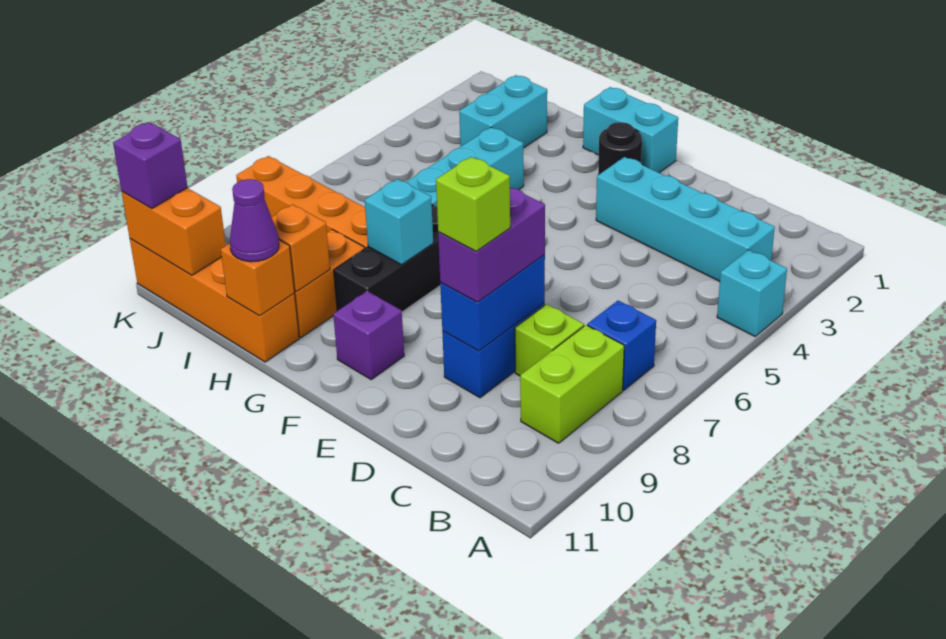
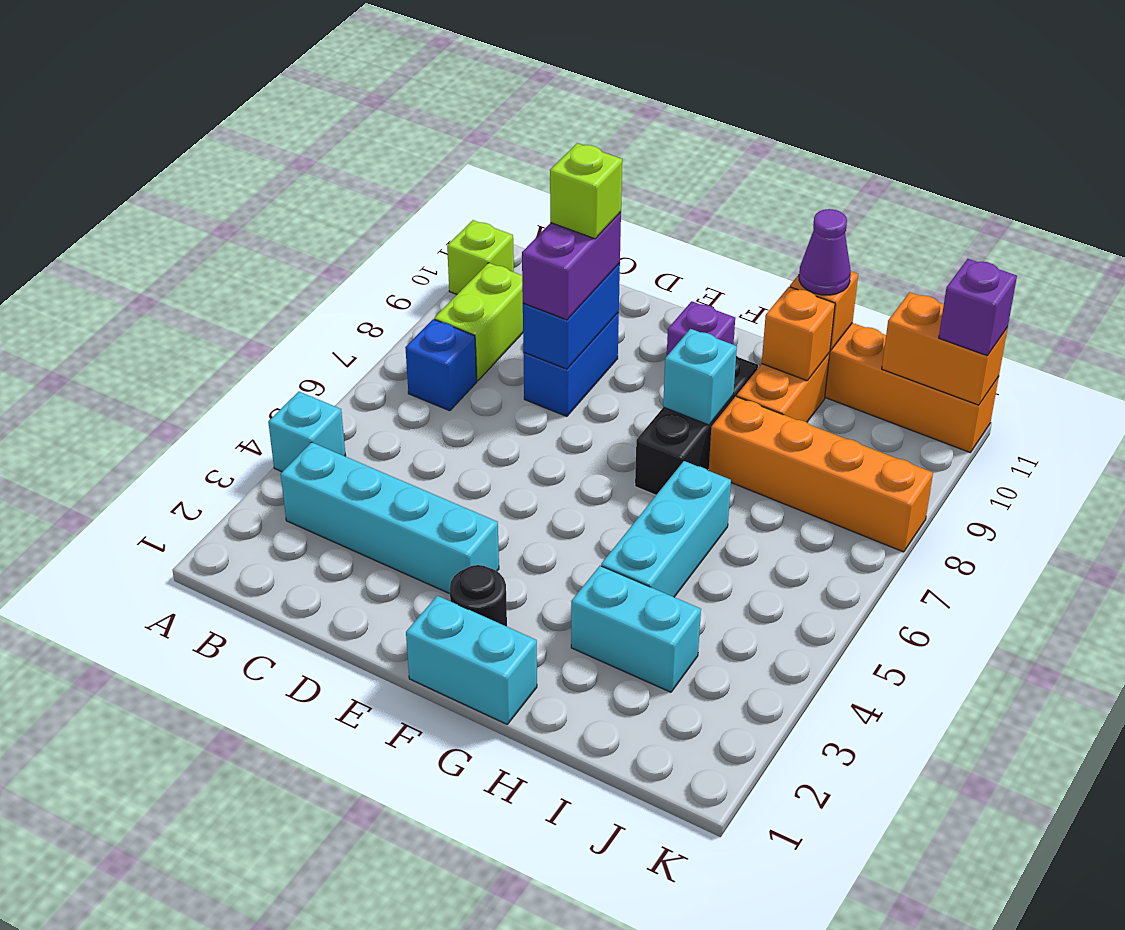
lime 1x1 brick [515,304,584,376] -> lime 1x1 brick moved to [447,220,514,294]
cyan 1x2 brick [459,75,547,148] -> cyan 1x2 brick turned to [571,566,701,692]

